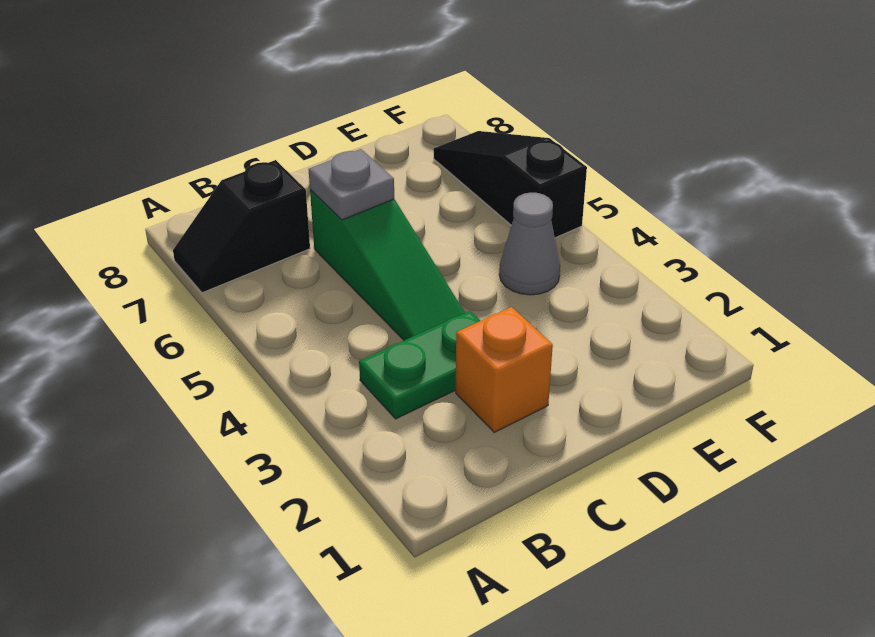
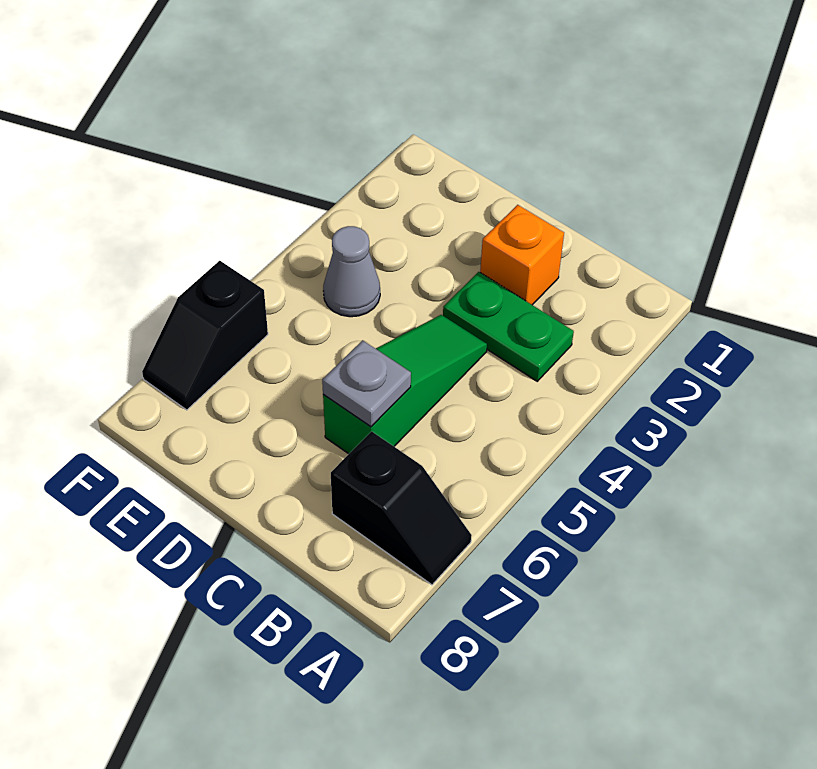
black 1x3 slope [434,131,587,238] -> black 1x2 slope [142,261,268,410]

